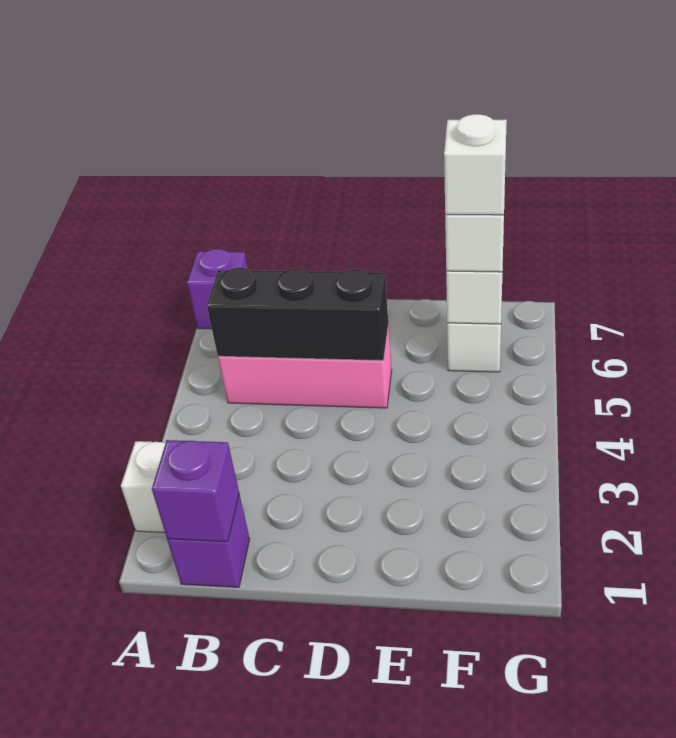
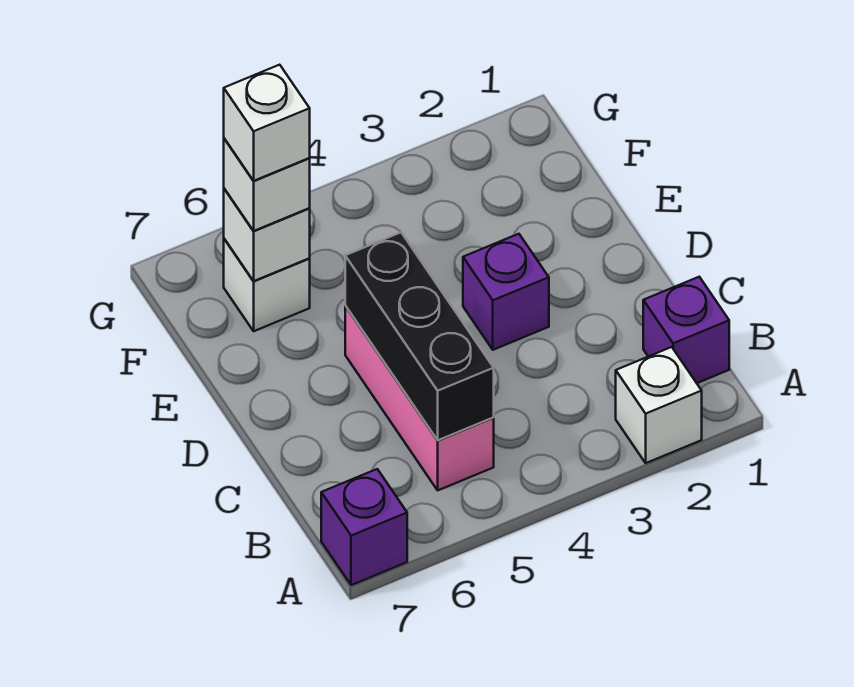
purple 1x1 brick [152,440,239,542] -> purple 1x1 brick moved to [463,234,549,350]

